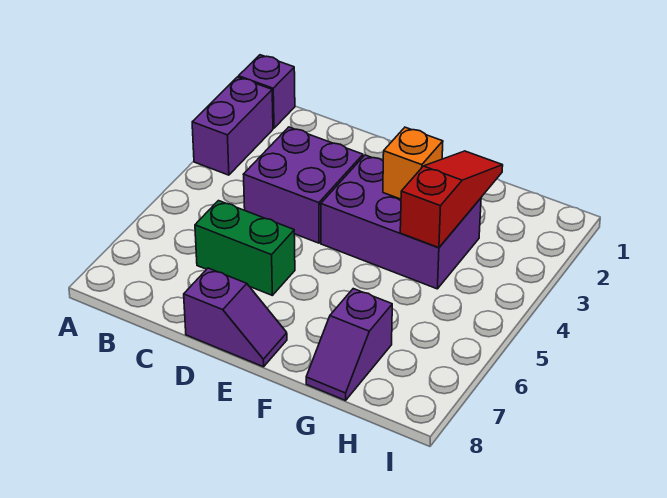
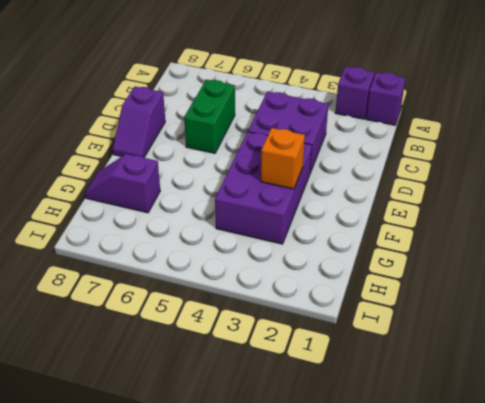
purple 1x2 brick [192,77,273,175] -> purple 1x1 brick [335,67,374,119]
red 1x3 slope [400,151,503,248] -> none

